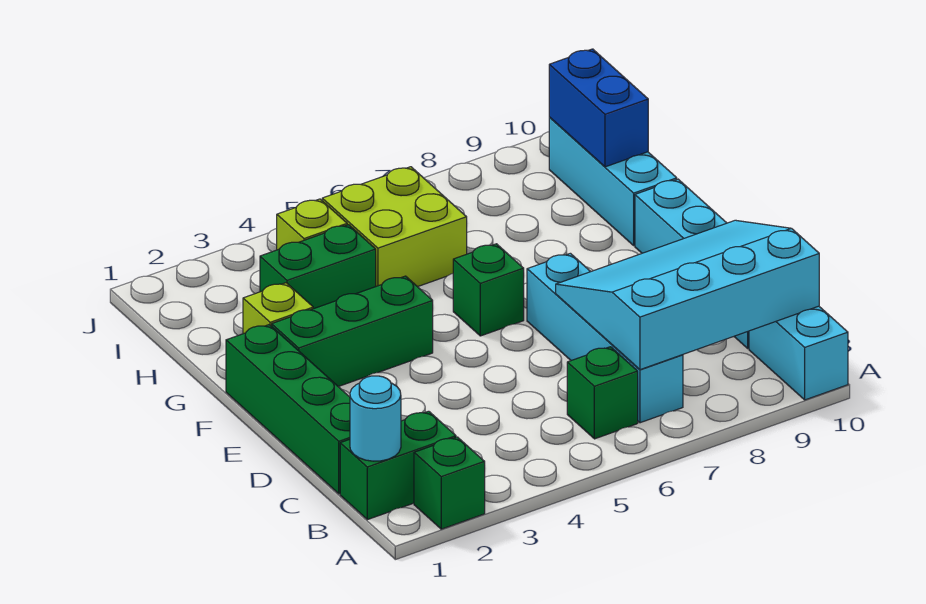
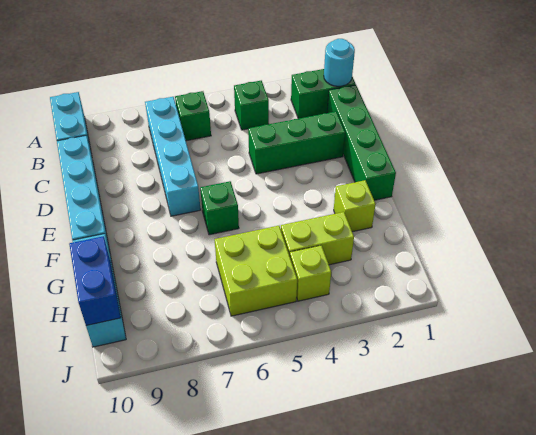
green 1x1 brick [414,437,485,529] -> green 1x1 brick moved to [234,81,269,130]
cyan 3x4 slope [556,220,819,370] -> none
green 1x3 brick [272,276,433,387] -> green 1x3 brick moved to [248,112,345,174]
green 1x2 brick [260,225,376,309] -> lime 1x2 brick [281,212,354,265]

